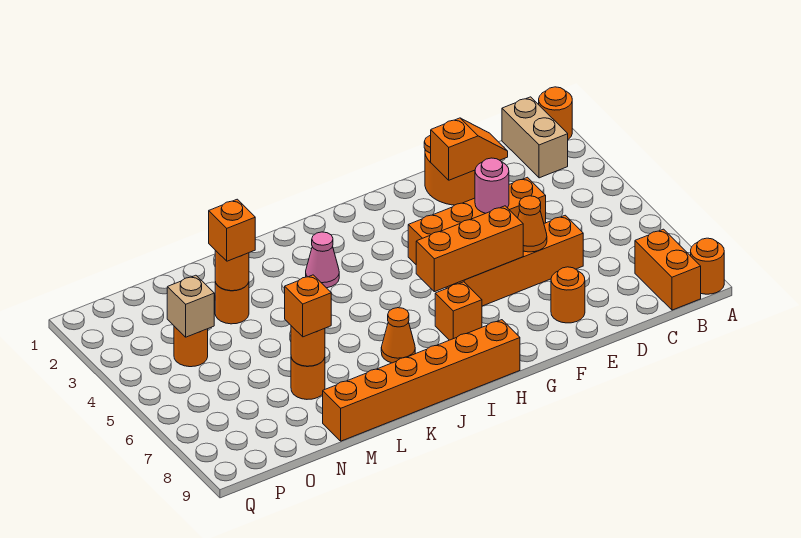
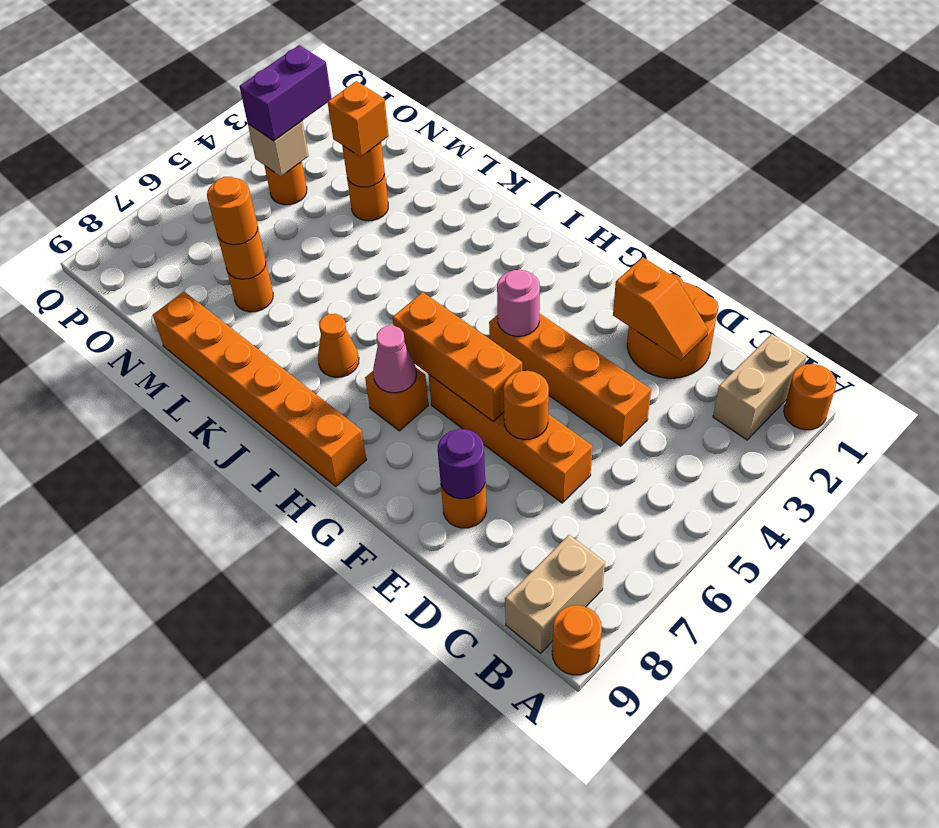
orange 1x2 brick [635,229,701,310] -> tan 1x2 brick [505,535,605,653]
pink 1x1 round brick [475,158,509,213] -> pink 1x1 round brick moved to [497,270,540,336]
orange 1x1 cone [518,196,547,252] -> orange 1x1 round brick [503,371,549,439]
none -> purple 1x1 round brick [438,429,485,499]
pink 1x1 cone [306,232,339,288] -> pink 1x1 cone moved to [373,326,416,393]
orange 1x1 brick [285,275,331,337] -> orange 1x1 round brick [207,177,258,245]
none -> purple 1x2 brick [239,45,332,141]

